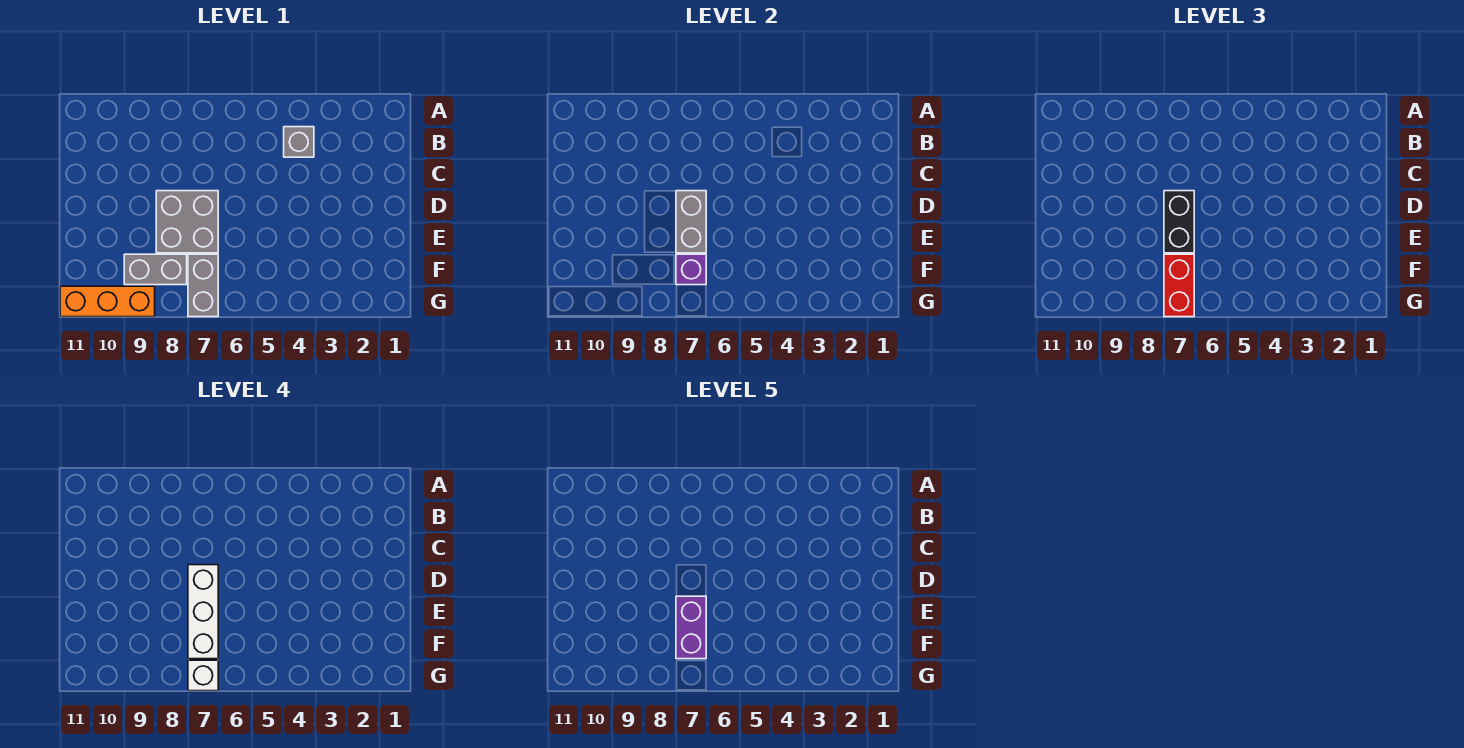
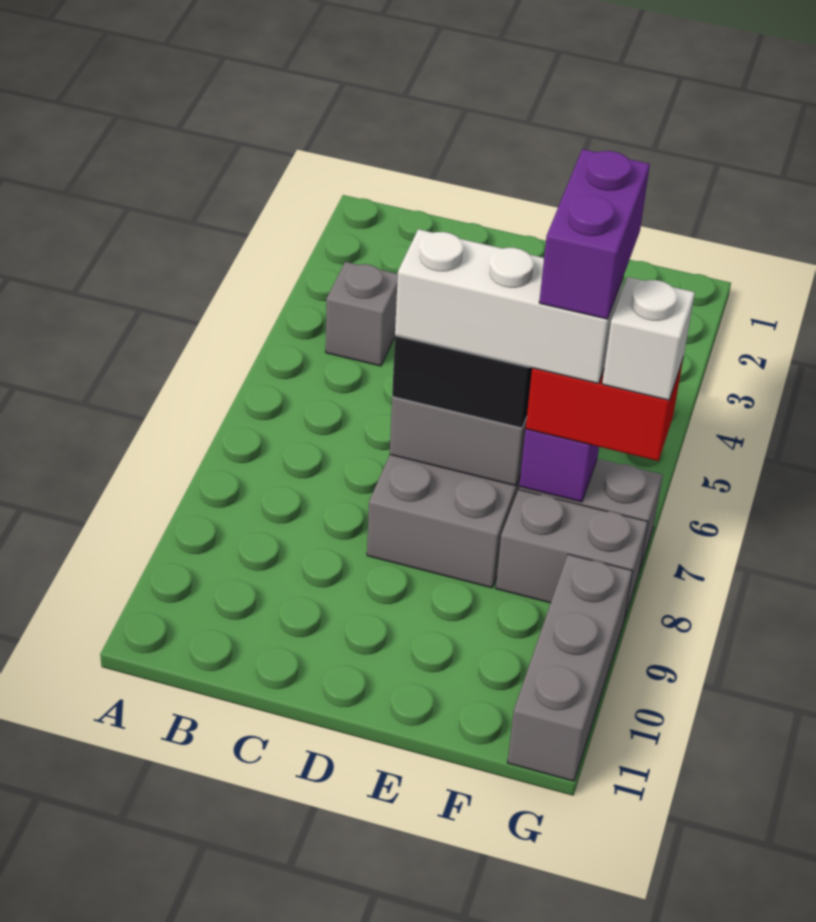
purple 1x2 brick [676,596,706,659] -> purple 1x2 brick turned to [539,149,650,319]
grey 1x2 brick [124,254,187,285] -> grey 1x2 brick turned to [496,490,648,620]
orange 1x3 brick [60,286,155,317] -> grey 1x3 brick [507,554,632,781]

